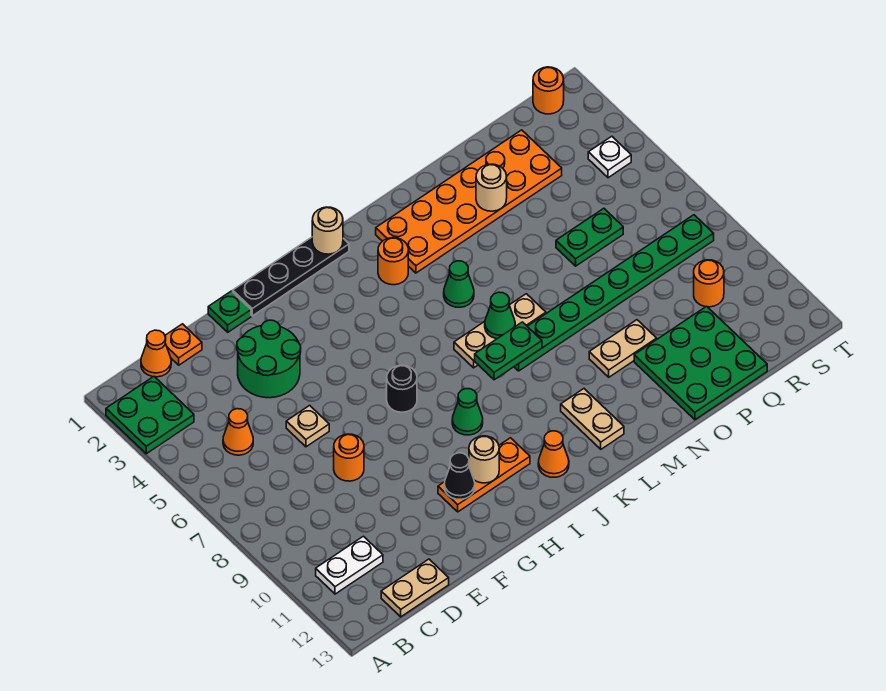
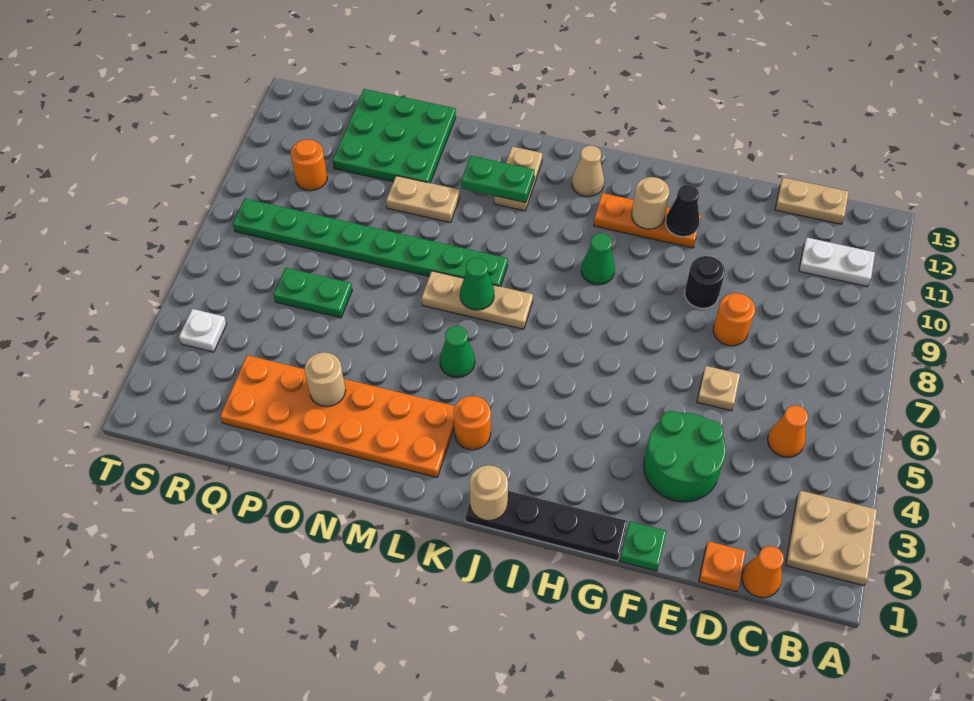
green 2x2 plate [106,377,194,454] -> tan 2x2 plate [786,491,877,585]
black 1x1 round brick [387,365,417,412] -> black 1x1 round brick moved to [685,256,725,308]
orange 1x1 cone [538,431,569,477] -> tan 1x1 cone [572,146,604,197]
green 1x2 plate [475,322,542,380] -> green 1x2 plate moved to [461,156,535,203]
orange 1x1 round brick [533,67,564,114] -> none

